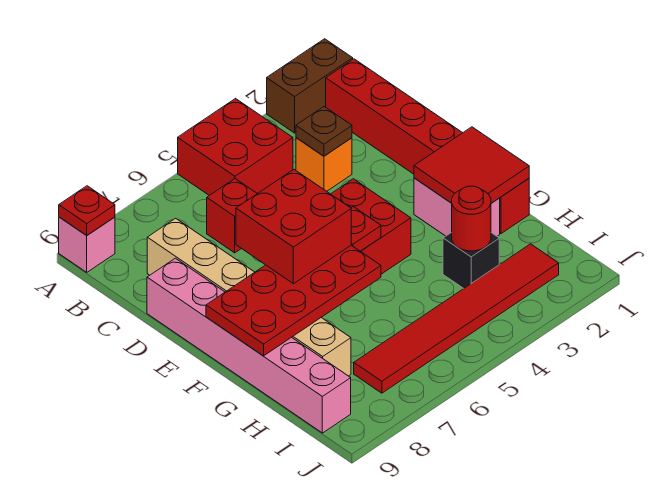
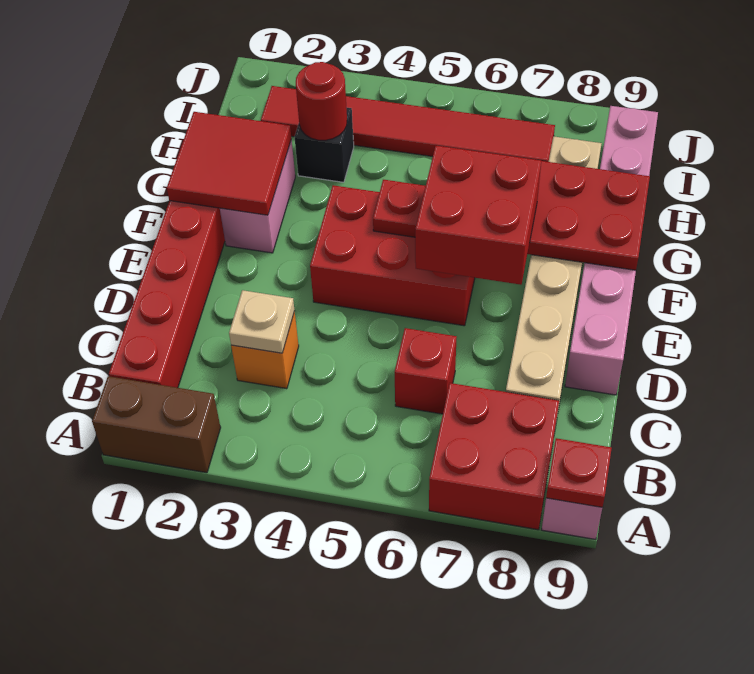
red 2x2 brick [178,99,293,195] -> red 2x2 brick moved to [429,383,559,530]
brown 1x1 plate [296,107,352,156] -> tan 1x1 plate [229,290,295,353]

